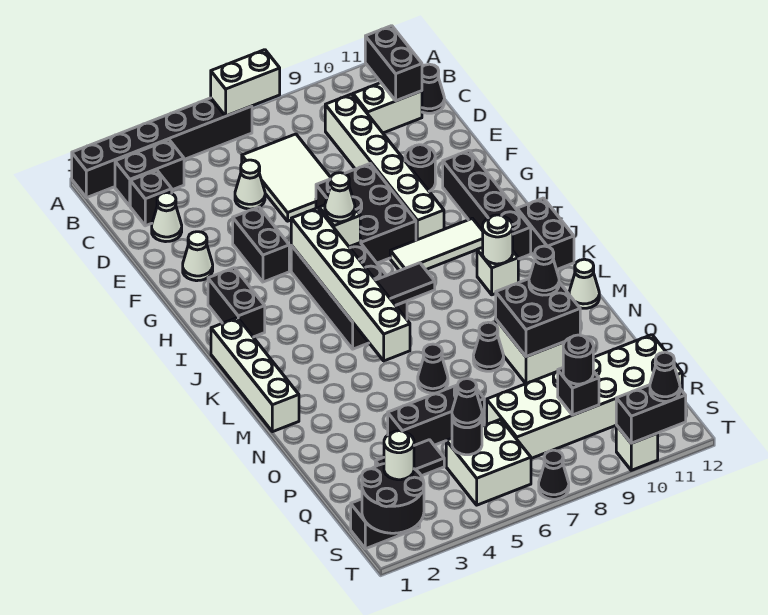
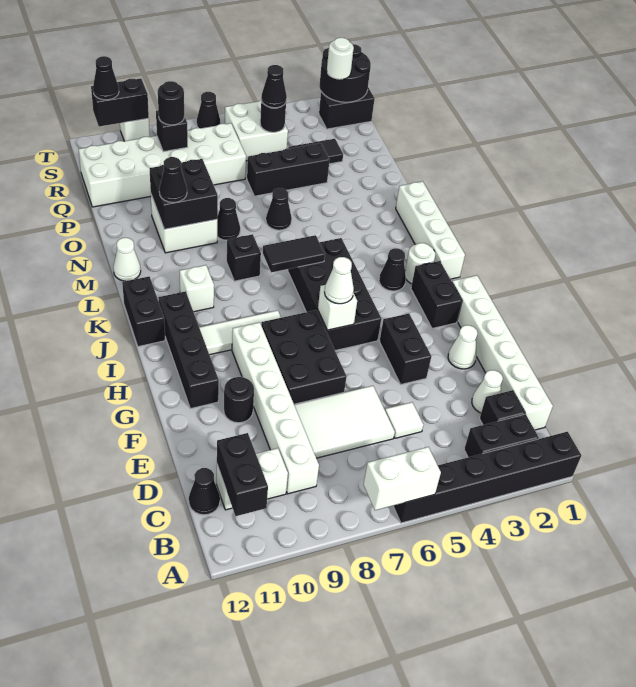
white 2x3 tile [242,134,331,221] -> white 2x3 tile turned to [294,386,395,458]
white 1x1 cone [235,160,265,209] -> white 1x1 tile [385,402,423,438]
white 1x6 brick [291,208,410,361] -> white 1x6 brick moved to [452,275,553,430]
none -> black 1x1 cone [379,248,406,291]
white 1x1 round brick [483,215,513,264] -> white 1x1 round brick moved to [405,243,435,284]
none -> black 1x1 brick [227,234,261,281]

